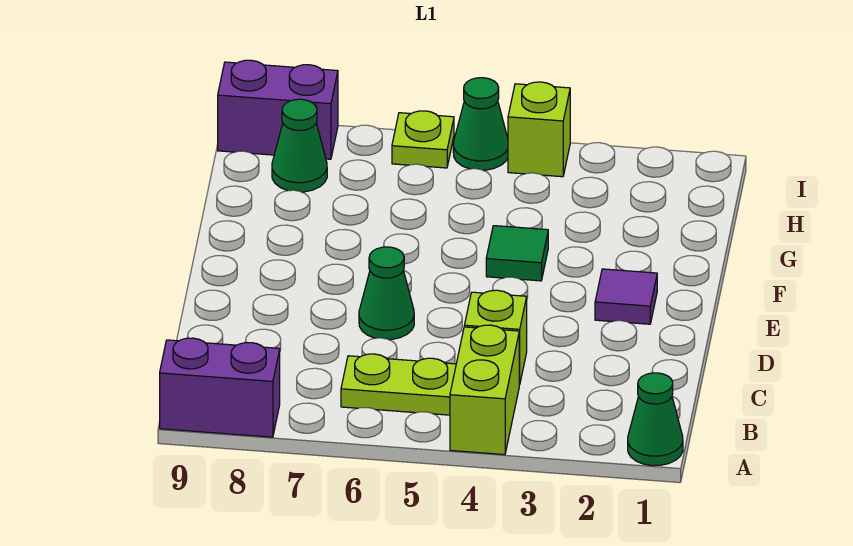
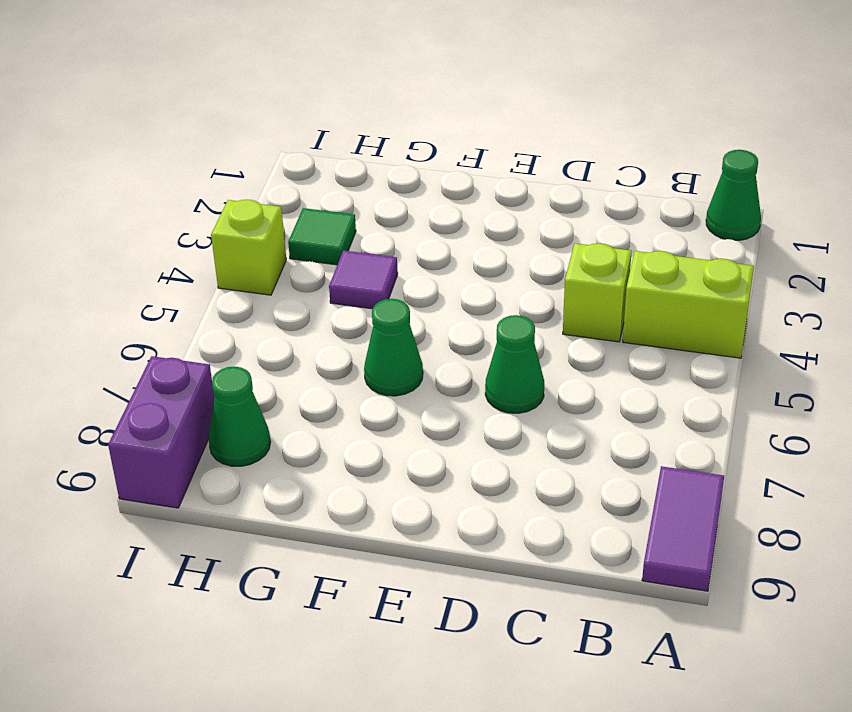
purple 1x2 brick [160,338,280,437] -> purple 1x2 tile [642,466,724,591]
lime 1x2 plate [341,354,456,415] -> none
purple 1x1 tile [595,269,657,324] -> purple 1x1 tile moved to [329,251,398,309]
green 1x1 tile [486,226,548,281] -> green 1x1 tile moved to [288,208,356,265]
green 1x1 cone [453,78,508,170] -> green 1x1 cone moved to [364,299,423,396]
lime 1x1 plate [392,111,454,168] -> none

